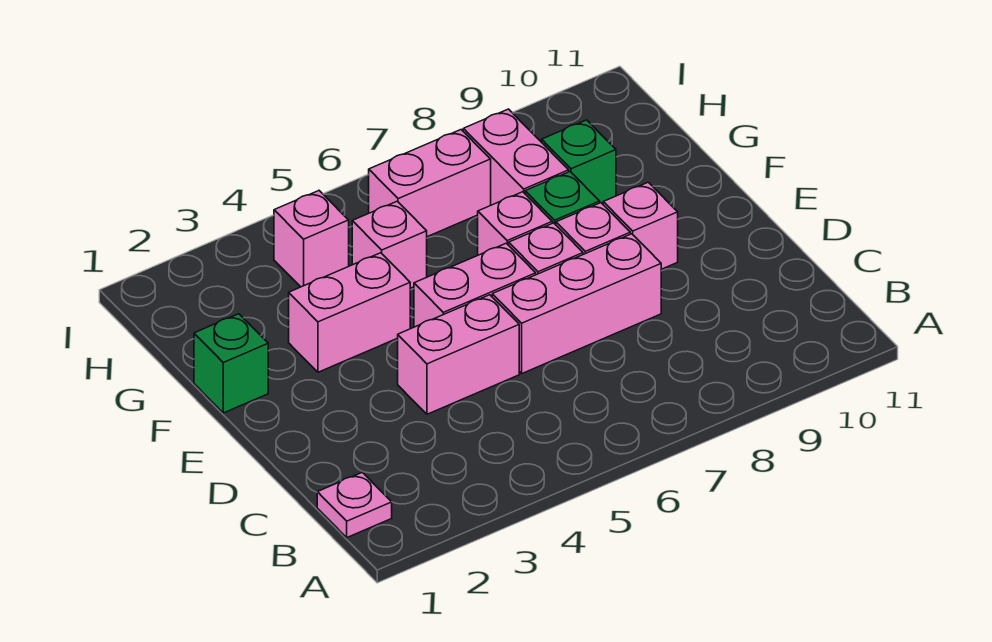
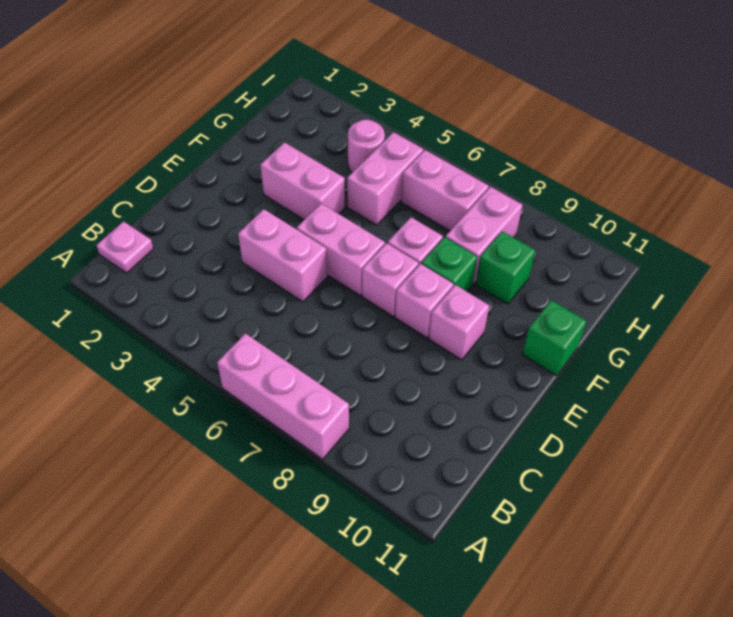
pink 1x3 brick [492,234,661,373] -> pink 1x3 brick moved to [217,333,349,459]
green 1x1 brick [194,314,268,413] -> green 1x1 brick moved to [522,300,587,376]
pink 1x1 brick [352,201,427,288] -> pink 1x2 brick [347,132,423,225]
pink 1x1 brick [274,191,349,287] -> pink 1x1 round brick [348,119,385,172]

